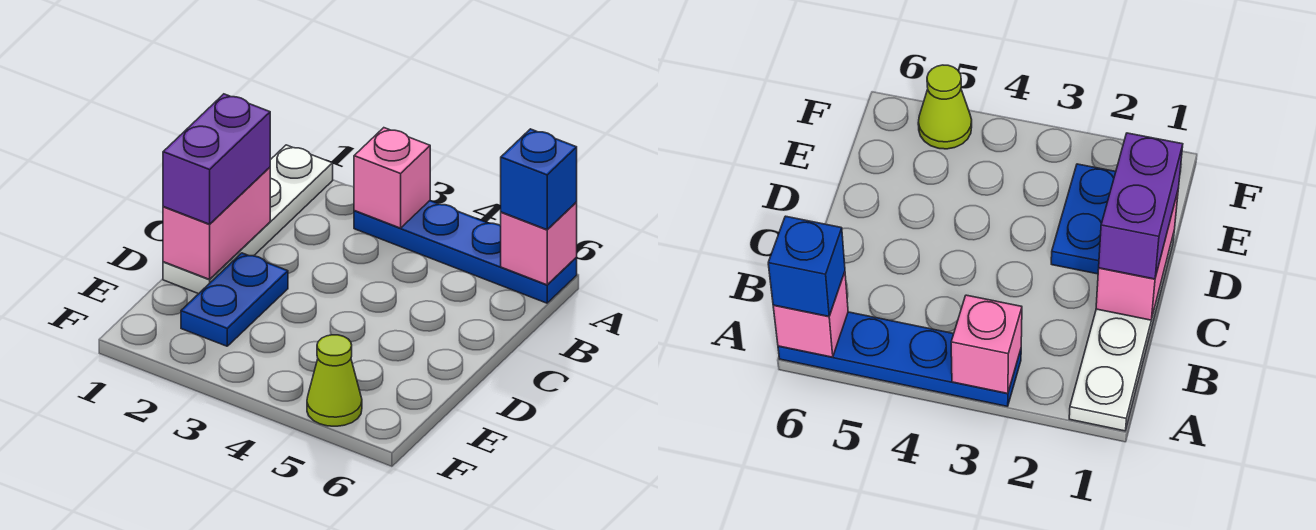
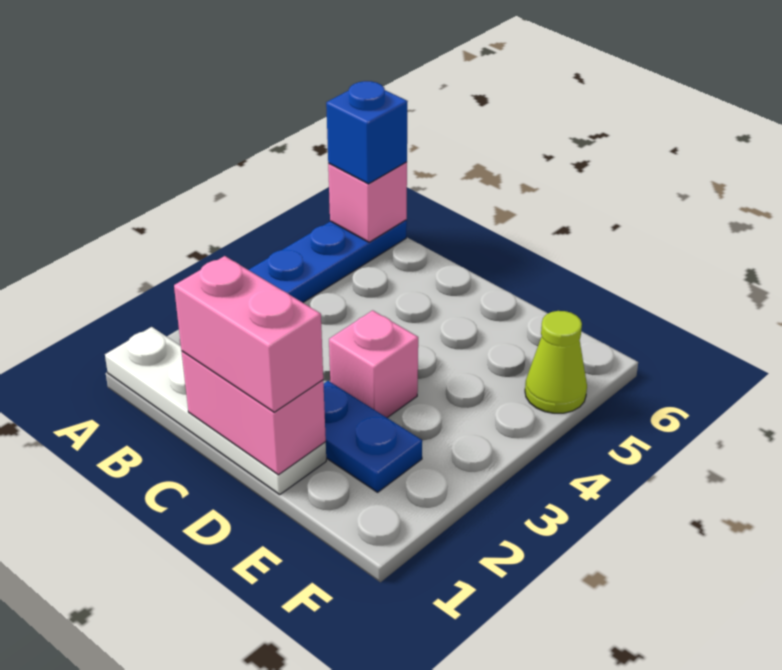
pink 1x1 brick [354,128,430,228] -> pink 1x1 brick moved to [329,310,418,418]
purple 1x2 brick [163,94,270,224] -> pink 1x2 brick [174,256,323,412]

